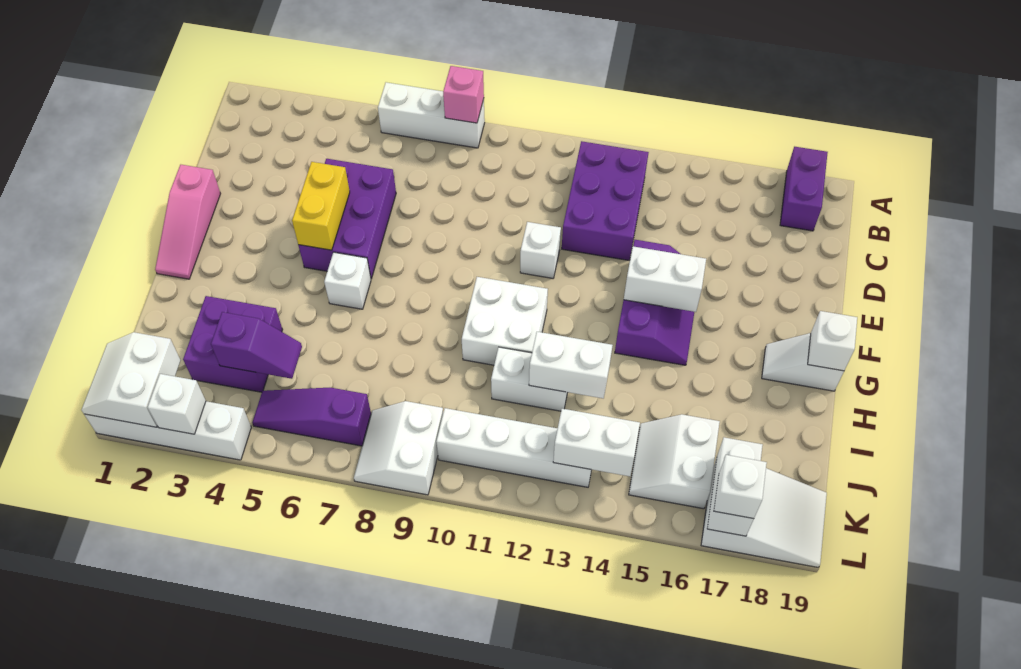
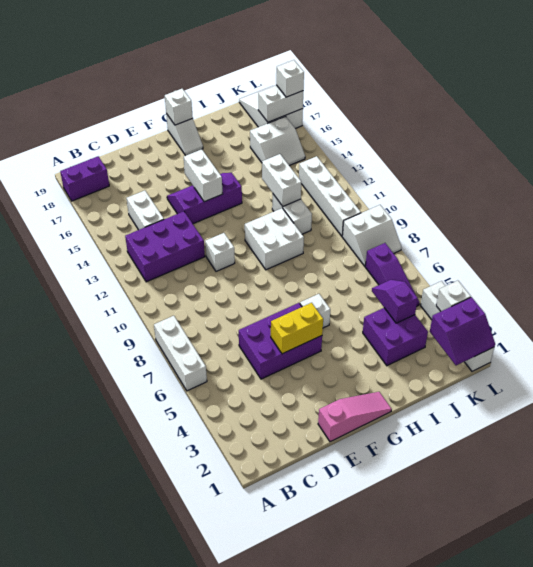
pink 1x1 brick [443,66,484,123] -> none
white 2x2 slope [81,332,180,427] -> purple 2x2 slope [430,297,495,365]
white 1x2 brick [553,409,640,476] -> white 1x2 brick moved to [127,191,164,230]

